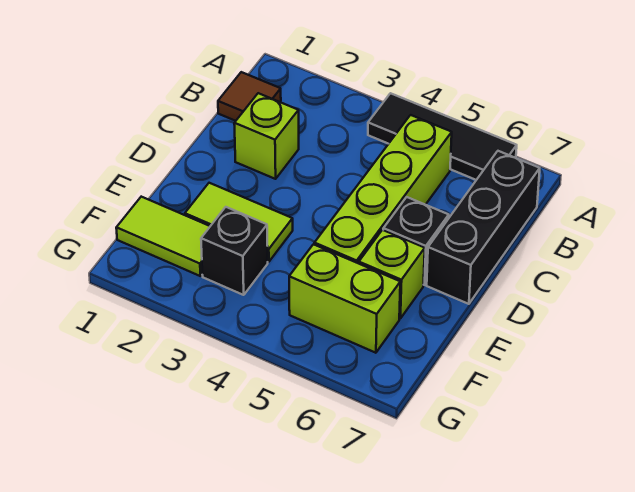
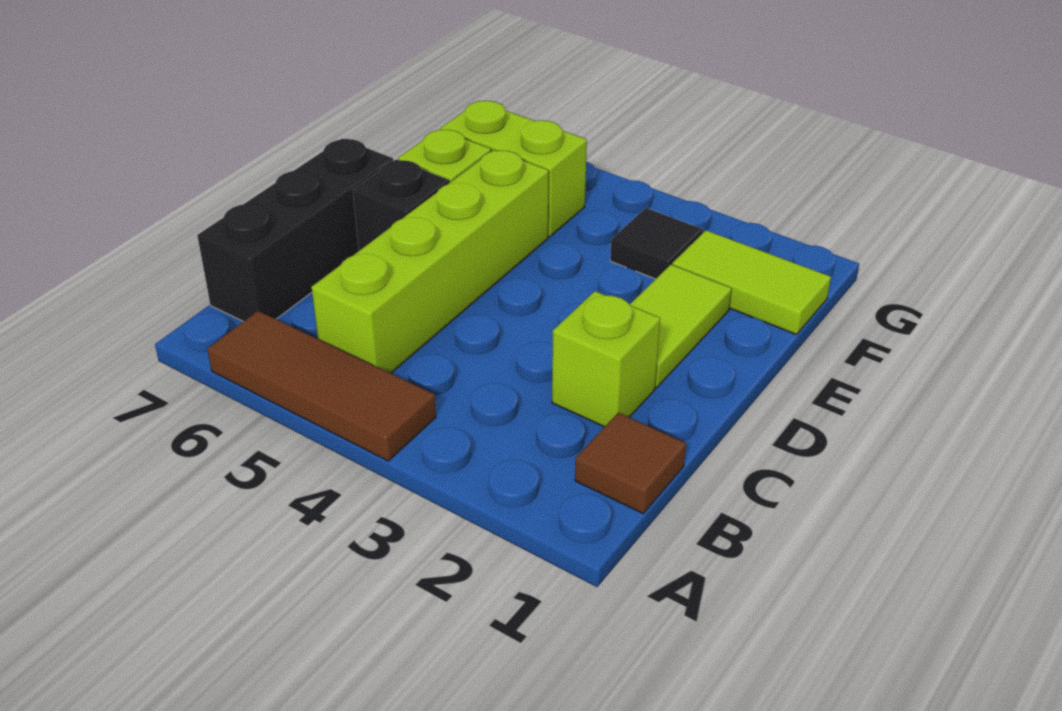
black 1x3 tile [368,93,517,180] -> brown 1x3 tile [207,311,436,461]
lime 1x2 tile [185,183,293,262] -> lime 1x2 tile turned to [630,265,732,388]
black 1x1 brick [201,207,268,295] -> black 1x1 tile [610,208,703,279]

